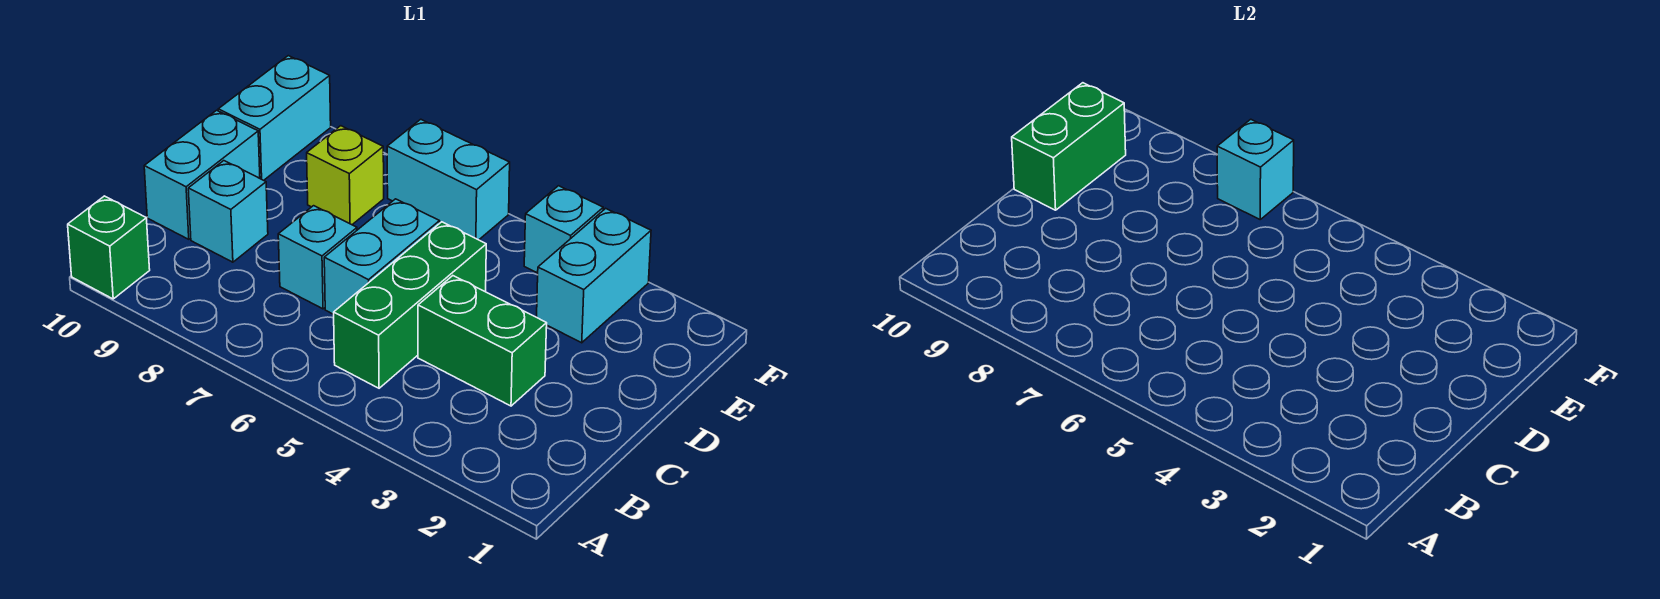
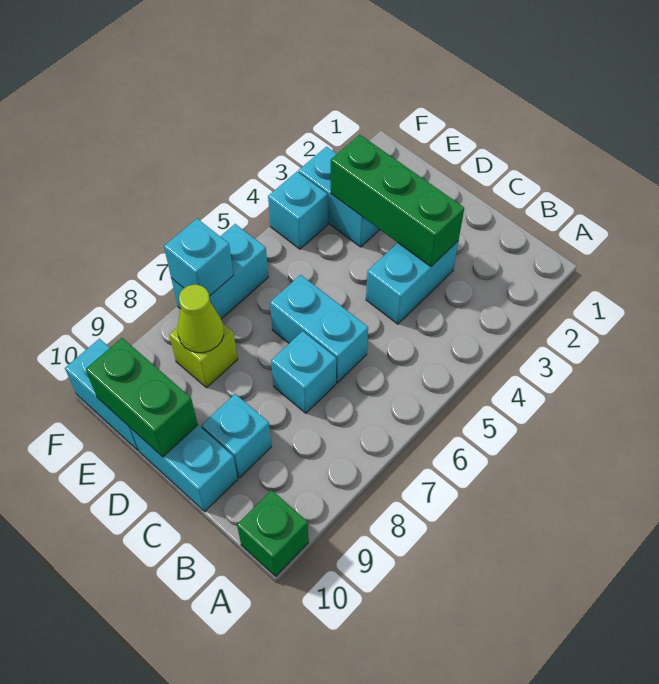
green 1x3 brick [334,222,486,388] -> green 1x3 brick moved to [331,135,464,267]
green 1x2 brick [418,276,547,406] -> cyan 1x2 brick [366,241,458,324]
none -> lime 1x1 cone [177,285,224,353]

